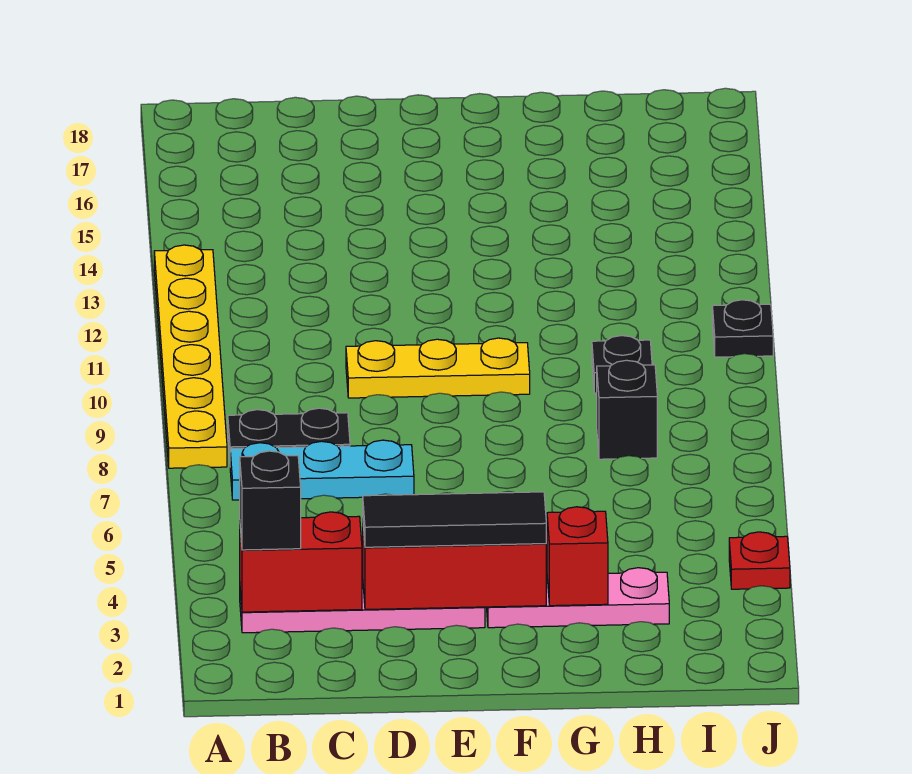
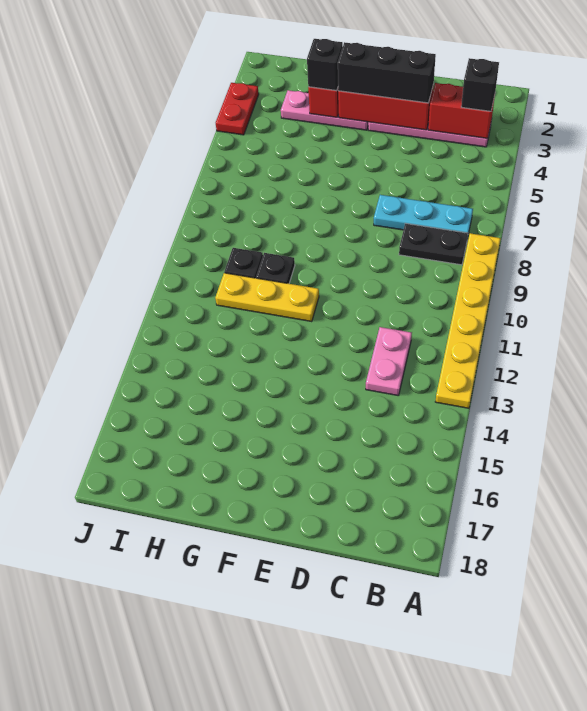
none -> pink 1x2 plate [366,327,412,396]
black 1x3 tile [363,492,546,547] -> black 1x3 brick [338,42,436,103]
yellow 1x3 plate [346,338,530,398] -> yellow 1x3 plate moved to [215,273,319,322]
black 1x1 brick [597,360,657,459] -> black 1x1 brick moved to [307,39,343,91]
red 1x1 plate [729,532,790,589] -> red 1x2 plate [216,83,259,135]
black 1x1 plate [712,300,773,357] -> black 1x1 plate moved to [256,253,295,284]

